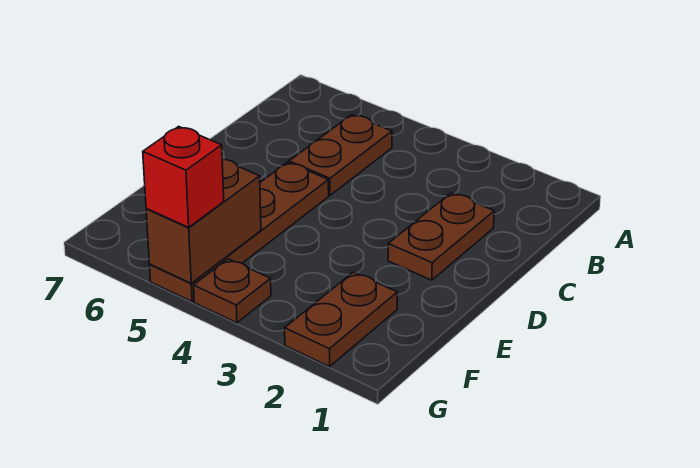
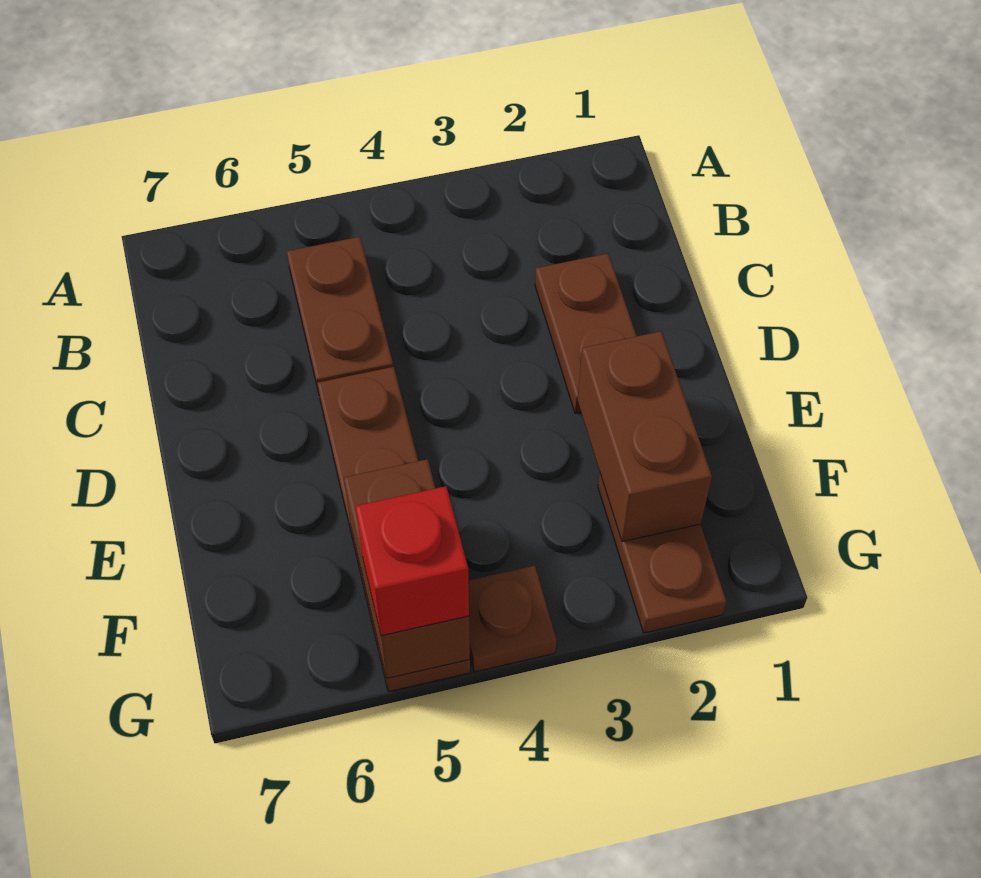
none -> brown 1x2 brick [578,331,712,542]

